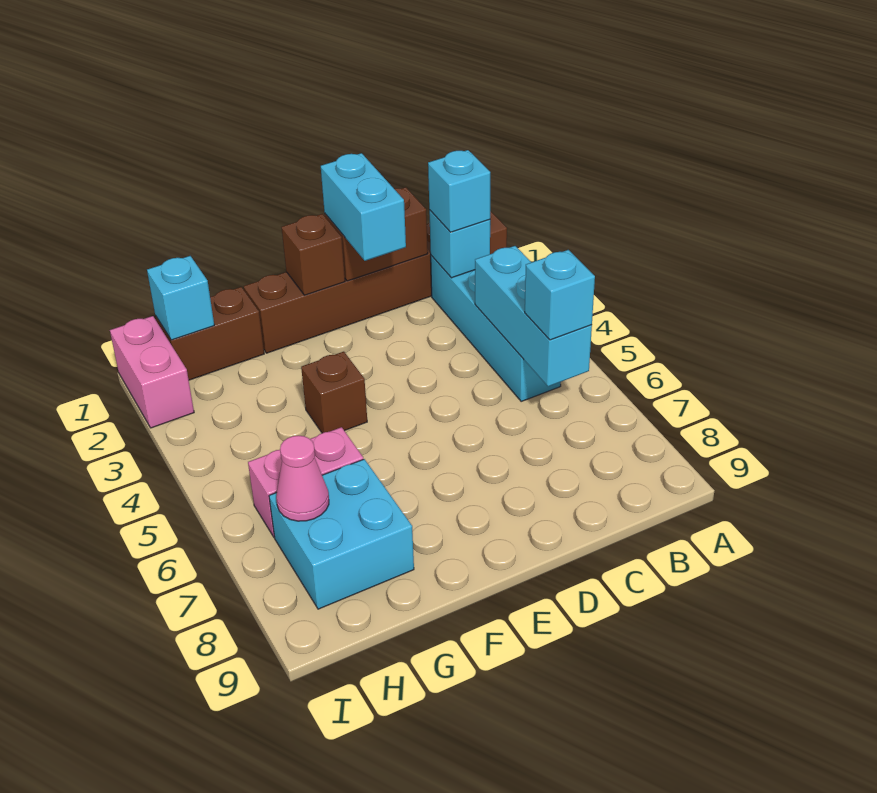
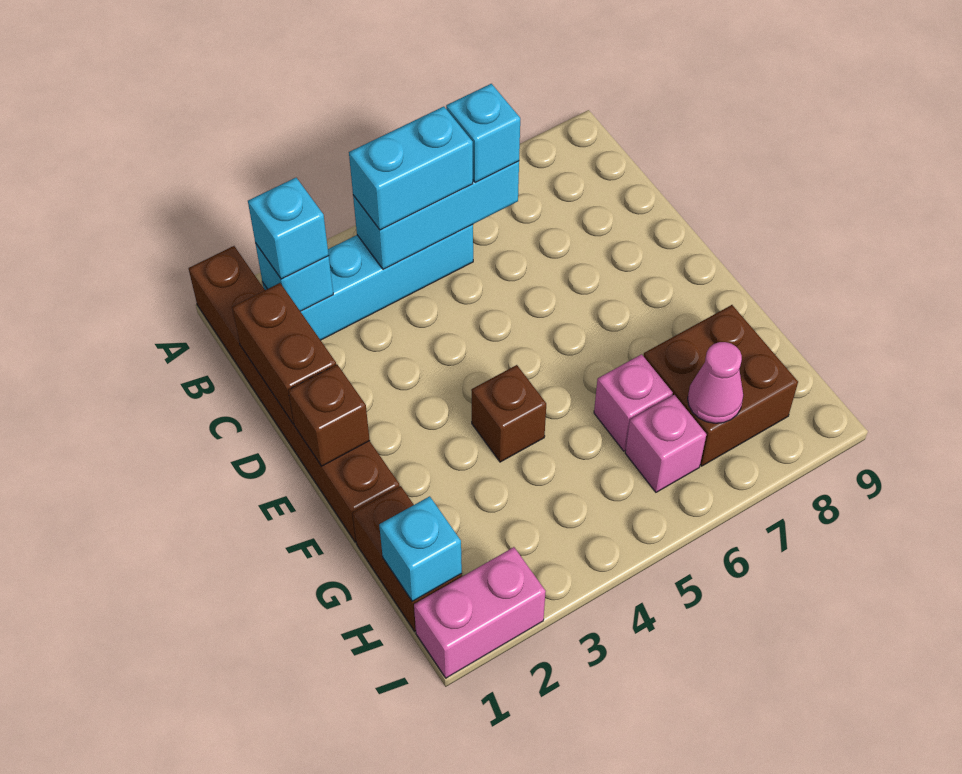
cyan 1x2 brick [321,153,406,261] -> cyan 1x2 brick moved to [349,107,473,230]
cyan 2x2 brick [269,459,414,609] -> brown 2x2 brick [644,305,798,466]

